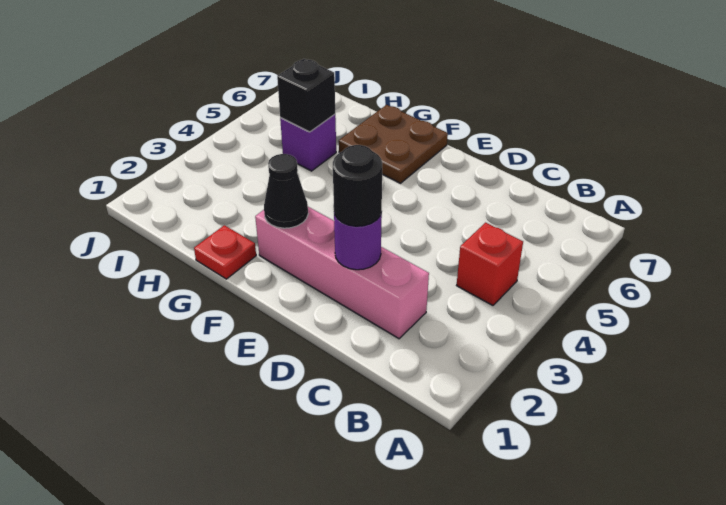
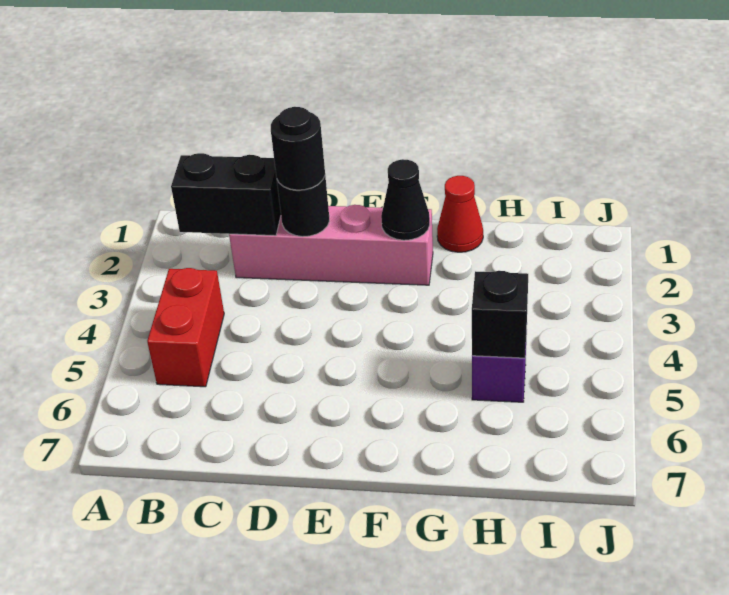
none -> black 1x2 brick [171,153,281,236]
red 1x1 brick [457,223,523,305] -> red 1x2 brick [147,268,224,387]
purple 1x1 round brick [334,212,382,270] -> black 1x1 round brick [277,176,329,237]
brown 2x2 plate [339,105,448,183] -> none
red 1x1 plate [194,225,256,279] -> red 1x1 cone [437,176,483,252]

